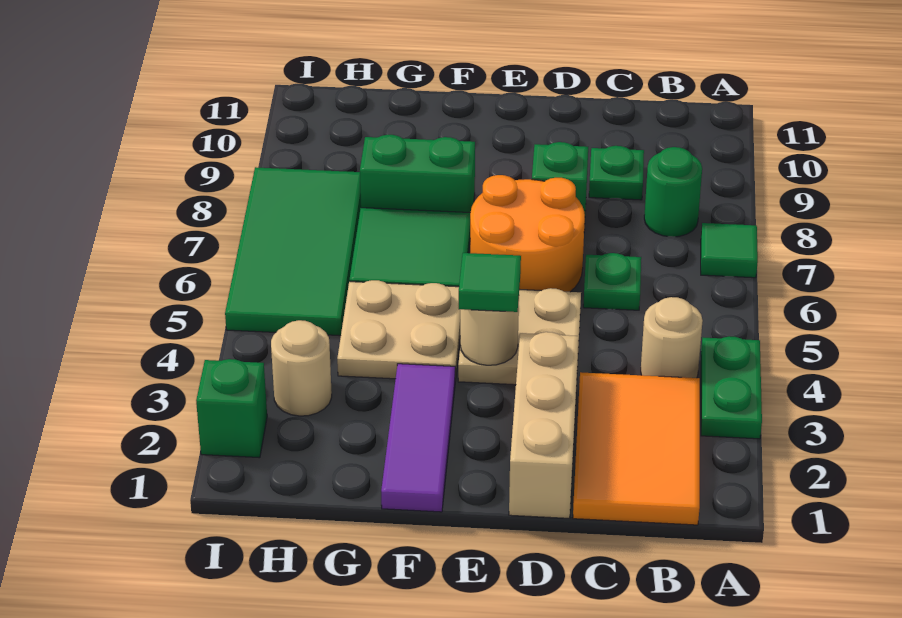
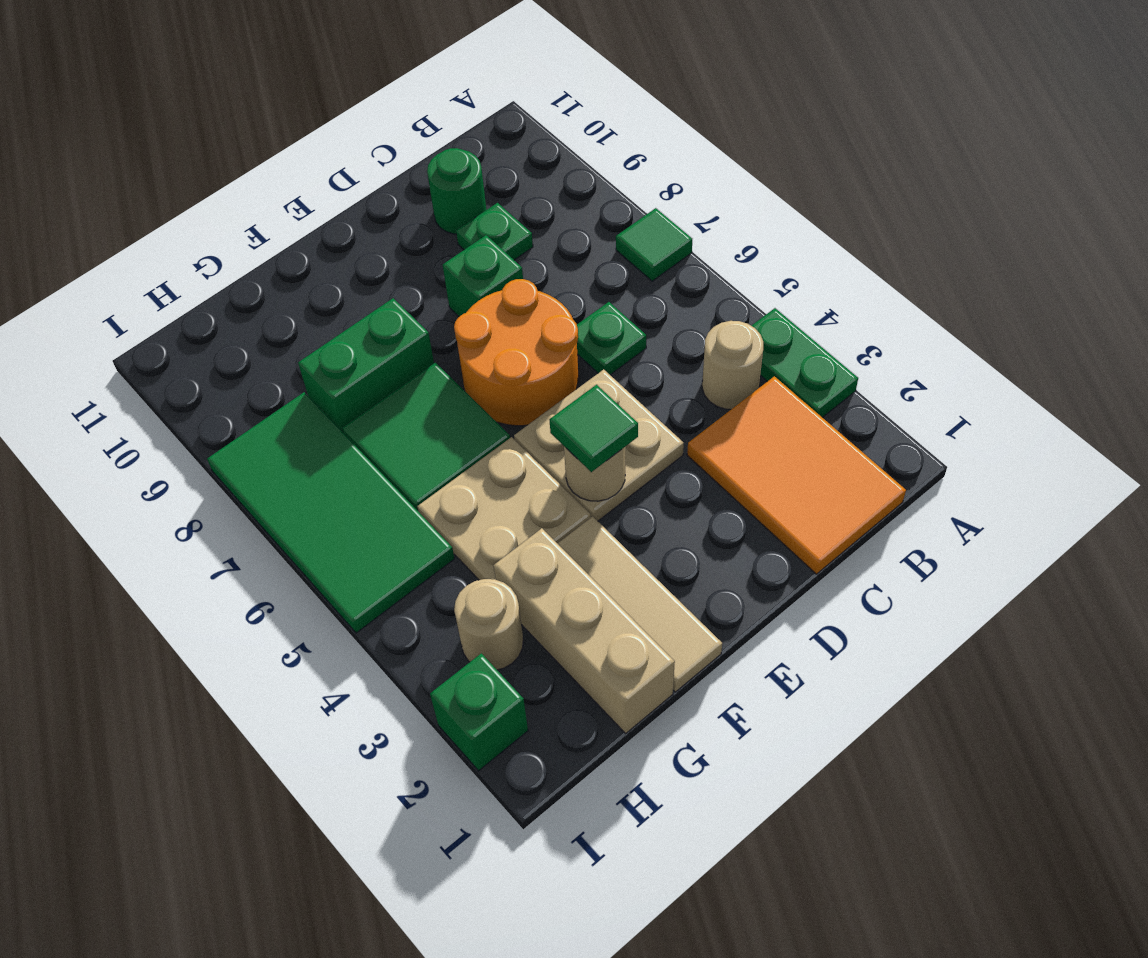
green 1x1 round brick [644,147,702,237] -> green 1x1 round brick moved to [427,148,486,234]
tan 1x3 brick [509,332,579,518] -> tan 1x3 brick moved to [493,528,675,733]
purple 1x3 tile [381,364,455,512] -> tan 1x3 tile [557,516,722,692]

